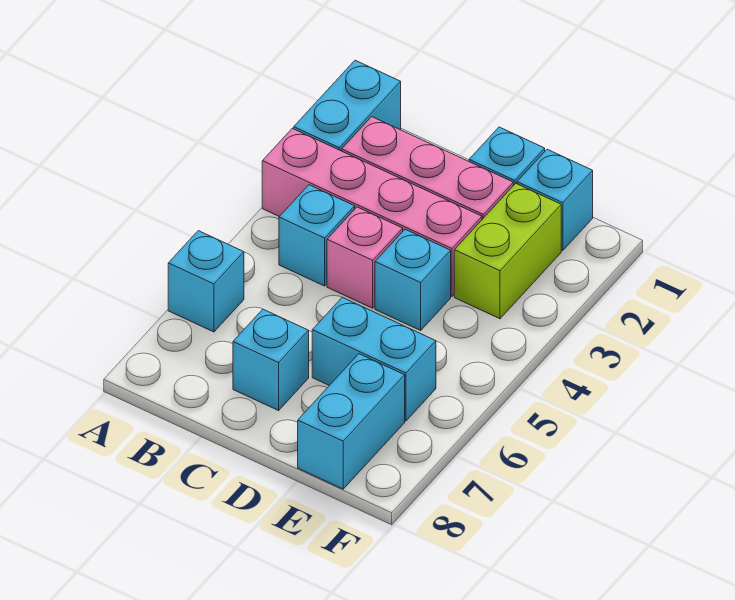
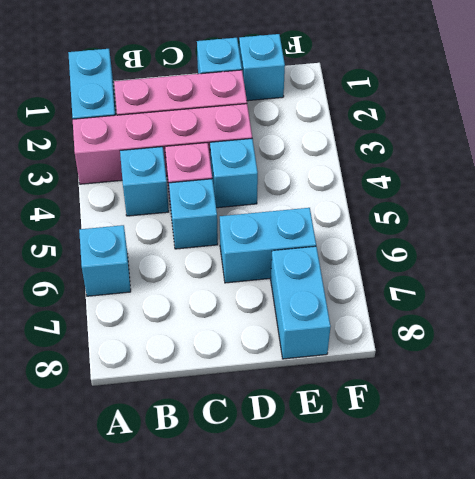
cyan 1x1 brick [233,309,309,410] -> cyan 1x1 brick moved to [169,179,218,249]
lime 1x2 brick [454,183,561,319] -> none

